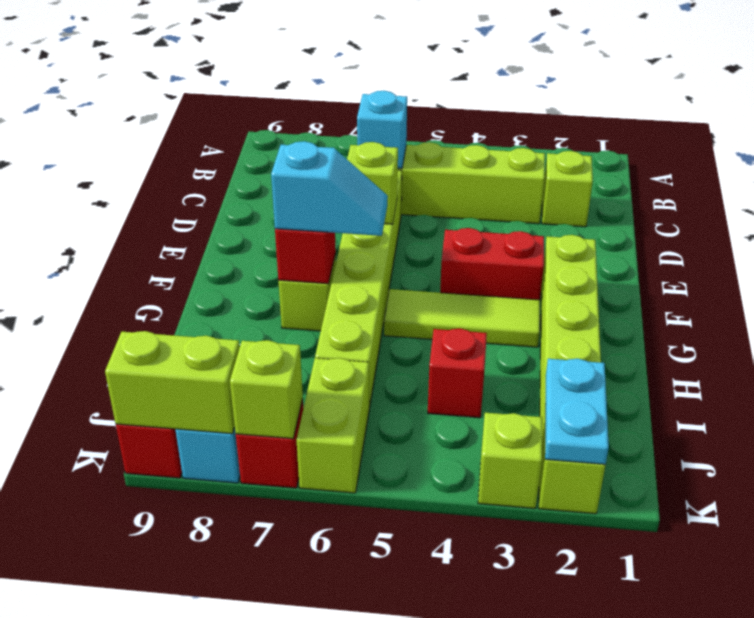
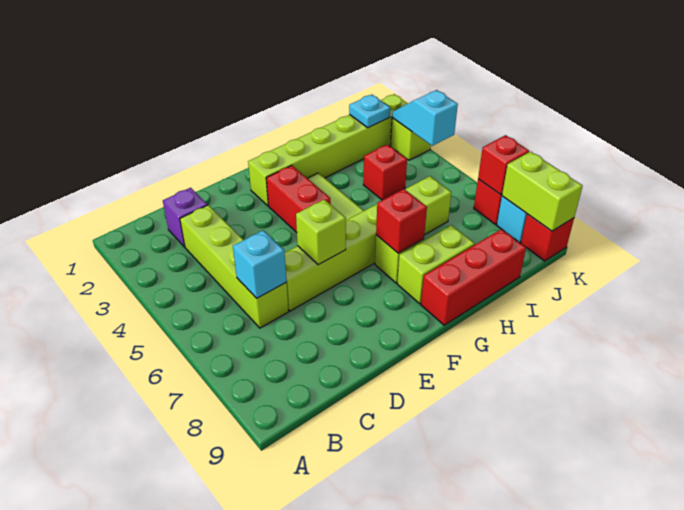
lime 1x1 brick [542,151,593,227] -> purple 1x1 brick [163,188,208,247]
cyan 1x2 slope [271,141,388,236] -> cyan 1x2 slope moved to [392,90,458,146]
none -> red 1x3 brick [421,229,526,325]
cyan 1x2 plate [545,359,609,464] -> cyan 1x1 plate [349,95,390,128]
lime 1x2 brick [296,358,369,493] -> lime 1x2 brick moved to [397,225,475,304]
lime 1x1 brick [230,340,303,439] -> red 1x1 brick [478,135,529,195]

